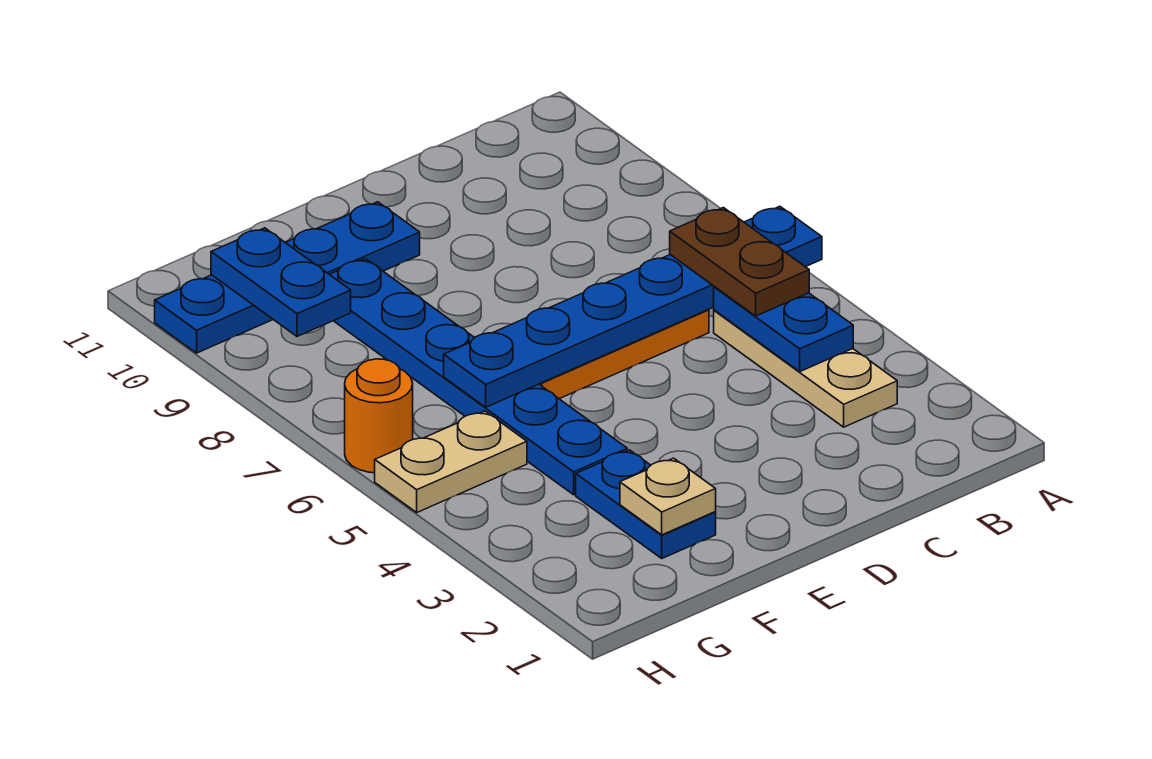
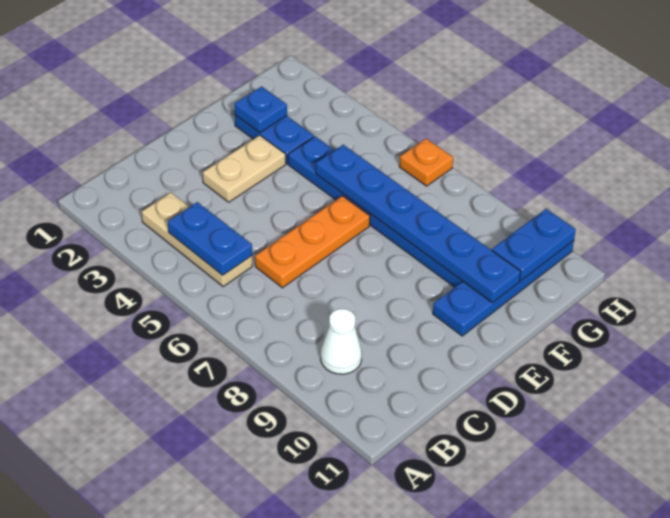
blue 1x6 plate [444,206,822,407] -> blue 1x6 plate turned to [316,145,521,303]
brown 1x2 plate [670,208,809,316] -> none
none -> white 1x1 cone [321,309,362,374]
tan 1x1 plate [620,458,716,535] -> blue 1x1 plate [234,86,287,133]
tan 1x2 plate [375,411,527,512] -> tan 1x2 plate moved to [203,135,286,202]
blue 1x2 plate [211,228,351,336] -> blue 1x2 plate turned to [492,209,576,281]
orange 1x1 round brick [345,359,413,473] -> orange 1x1 plate [400,139,453,186]

